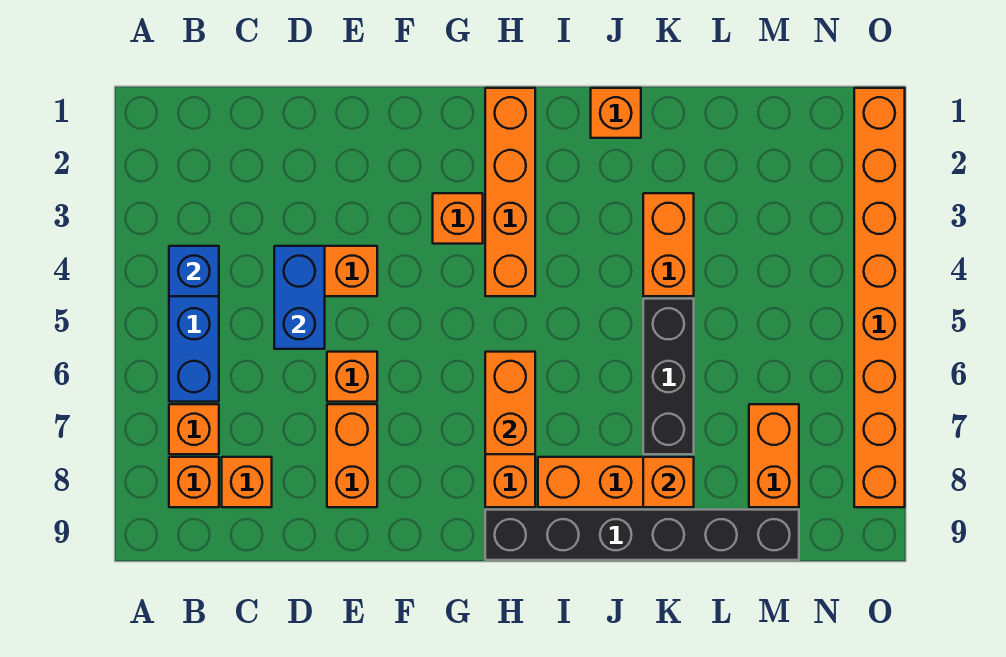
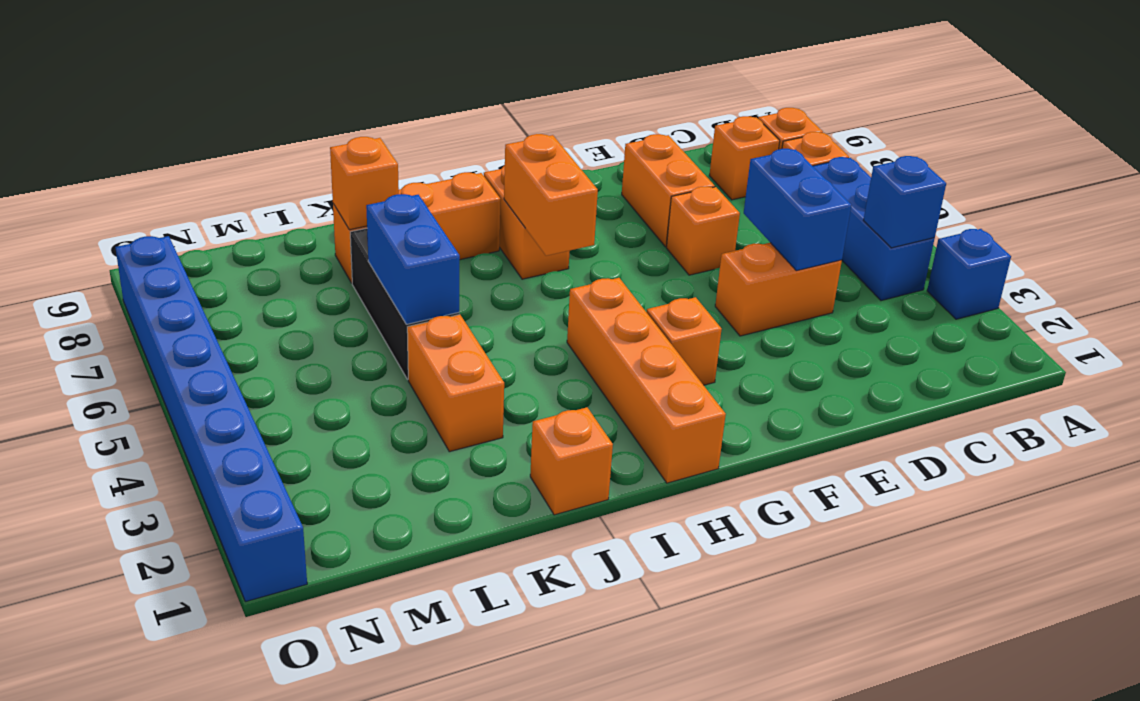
none -> blue 1x1 brick [927,229,1011,319]
black 1x6 brick [485,510,799,560] -> none
none -> blue 1x2 brick [366,194,460,324]
orange 1x2 brick [749,404,799,507] -> none
orange 1x8 brick [854,88,905,507] -> blue 1x8 brick [115,236,307,602]

